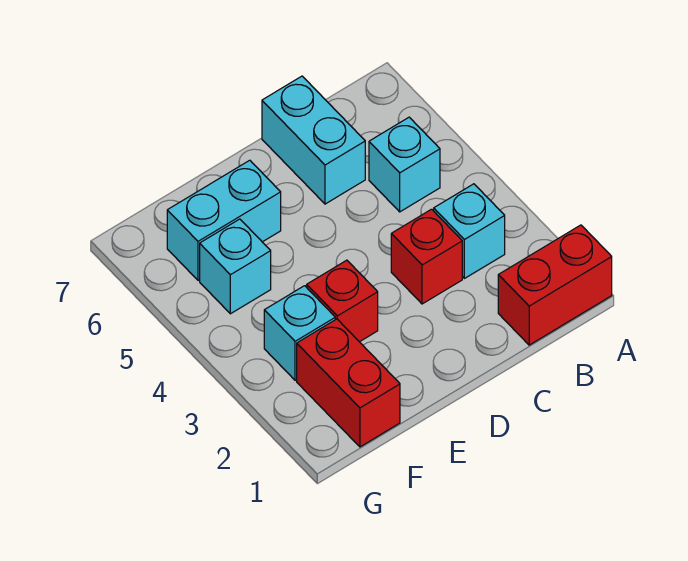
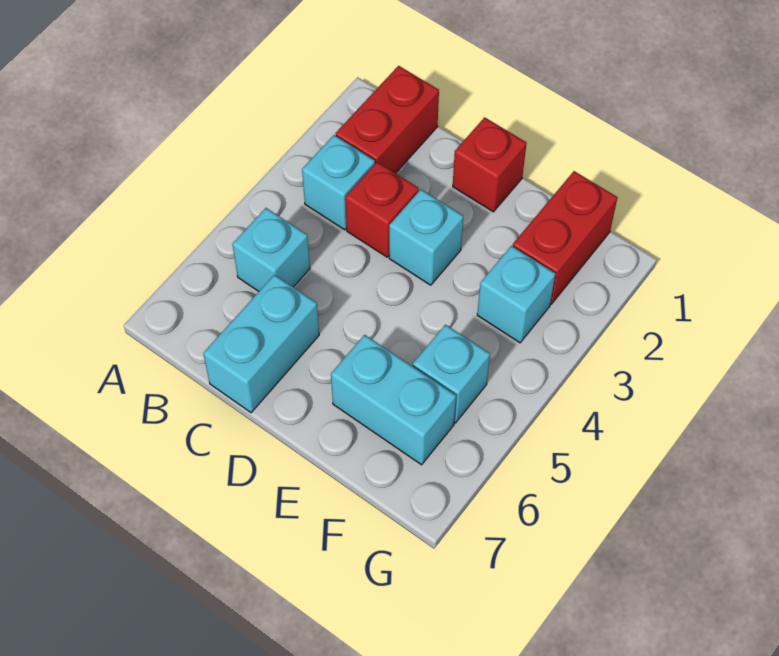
red 1x2 brick [498,225,612,345] -> red 1x2 brick turned to [335,66,439,173]
none -> cyan 1x1 brick [389,190,463,285]
red 1x1 brick [307,260,378,342] -> red 1x1 brick moved to [453,117,527,212]

